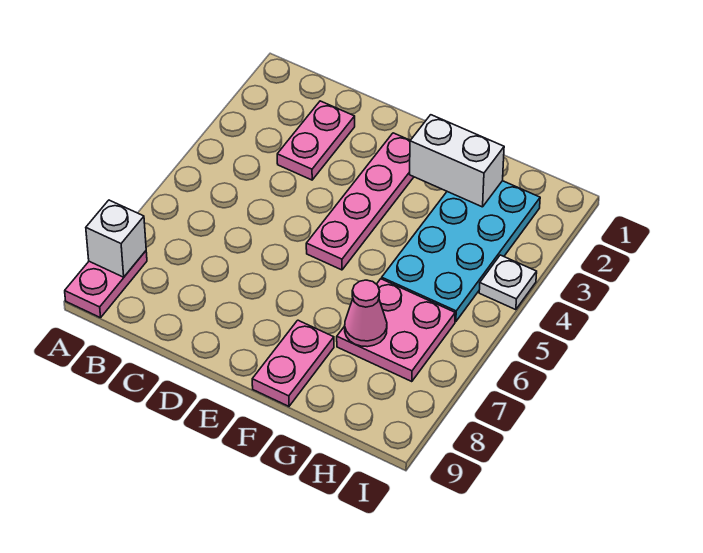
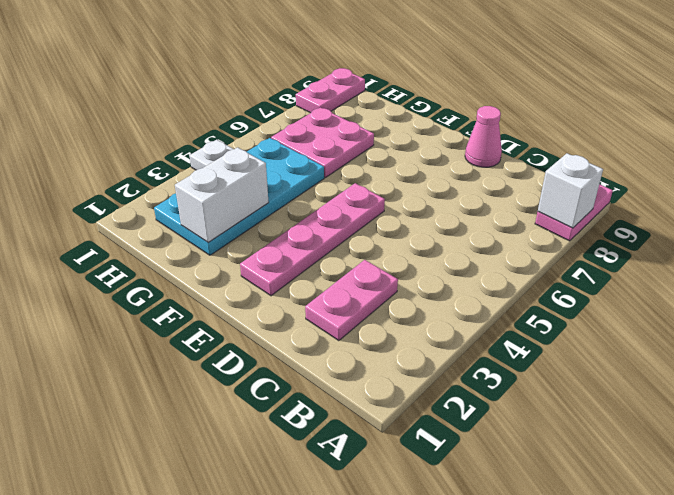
white 1x2 brick [410,115,504,207] -> white 1x2 brick turned to [175,147,269,243]
pink 1x2 plate [252,320,334,406] -> pink 1x2 plate moved to [296,68,365,113]
pink 1x1 cone [345,280,387,347] -> pink 1x1 cone moved to [465,106,502,167]

